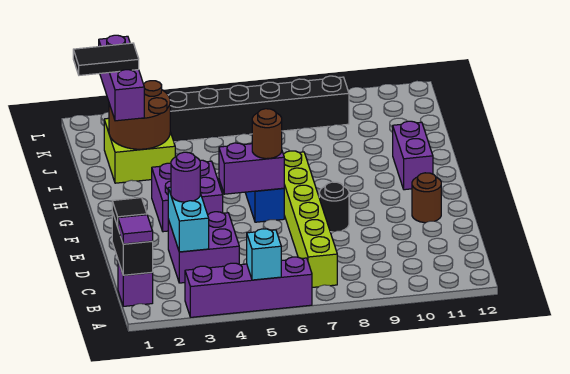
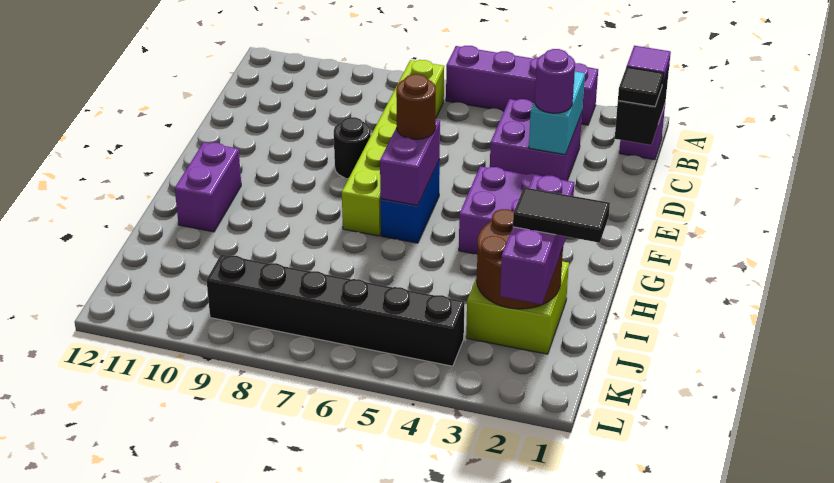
cyan 1x1 brick [247,229,281,280] -> none
brown 1x1 round brick [412,173,441,223] -> none
purple 1x2 brick [219,143,284,194] -> purple 1x2 brick turned to [380,120,440,205]

